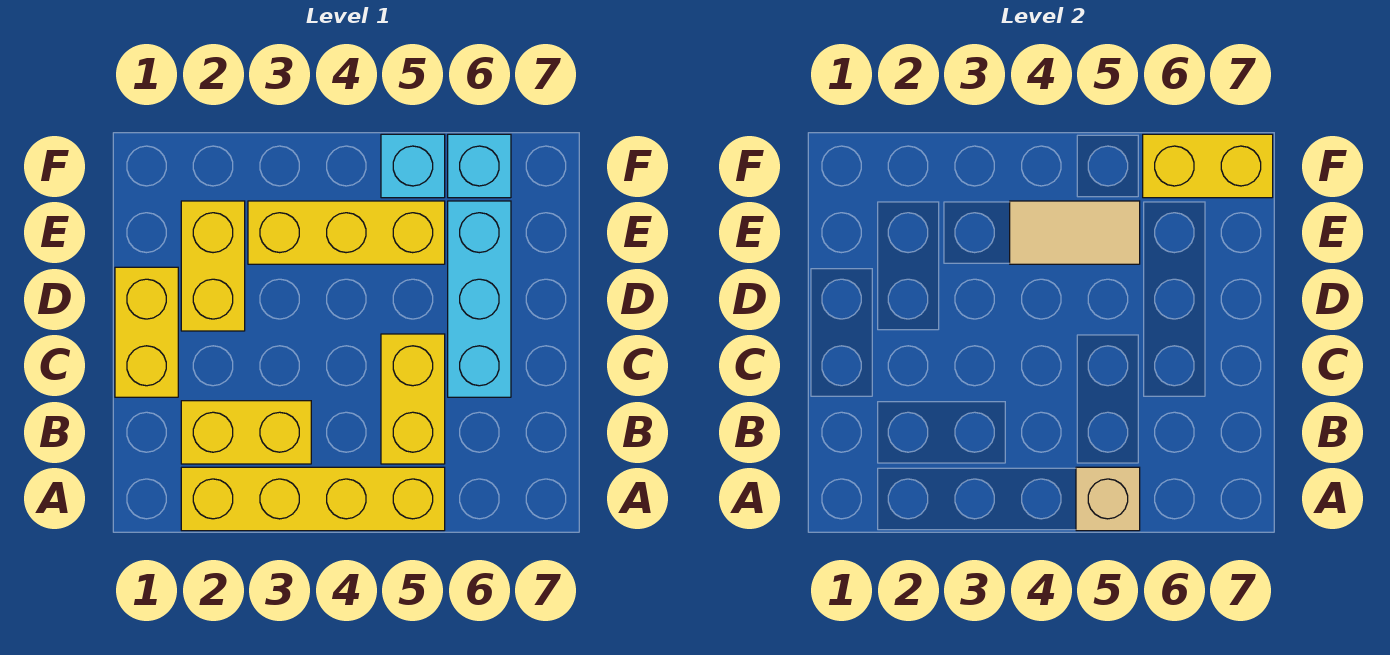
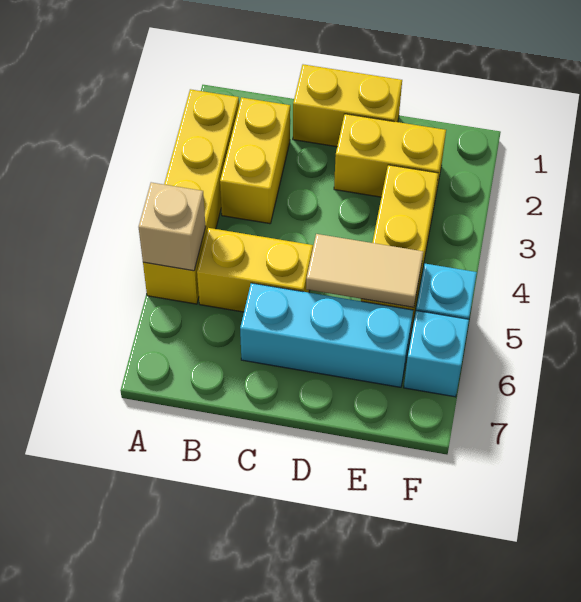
tan 1x2 tile [1010,201,1140,264] -> tan 1x2 tile turned to [306,234,423,308]
yellow 1x2 brick [1143,134,1273,198] -> none

